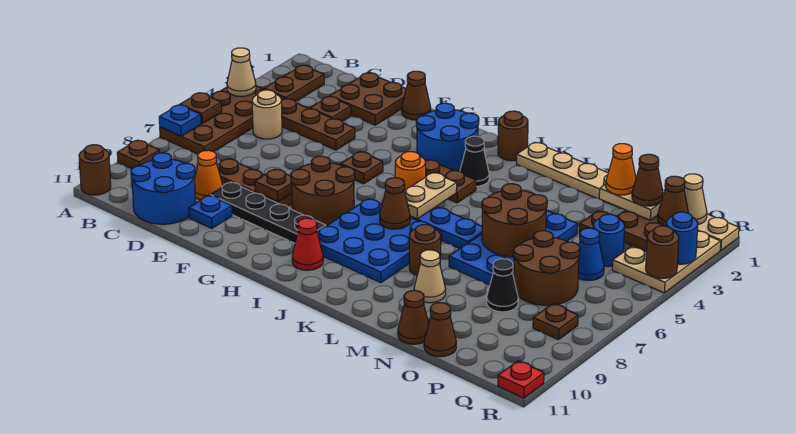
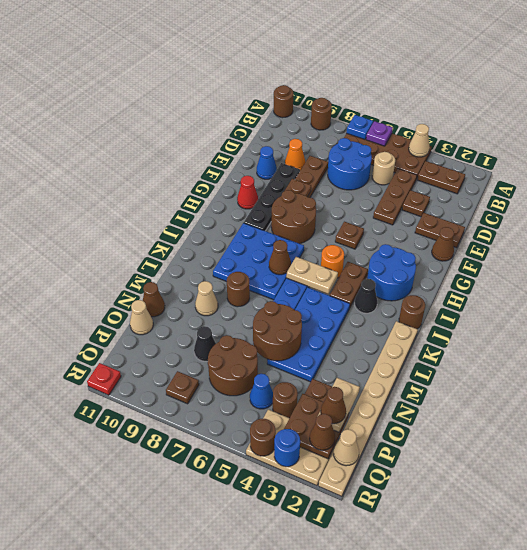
brown 1x1 plate [180,93,222,124] -> purple 1x1 plate [366,121,393,146]
brown 1x1 plate [117,140,159,169] -> brown 1x1 round brick [311,98,332,130]
blue 2x2 round brick [131,153,196,224] -> blue 2x2 round brick moved to [328,138,372,190]
brown 2x2 plate [330,73,406,125] -> brown 1x2 plate [415,213,465,248]
blue 1x1 plate [189,195,232,228] -> blue 1x1 cone [257,146,277,179]
red 1x1 cone [292,218,323,270] -> red 1x1 cone moved to [237,176,258,209]
blue 2x4 plate [449,210,578,285] -> blue 2x4 plate turned to [267,287,350,382]
orange 1x1 cone [606,144,636,195] -> none
brown 1x1 cone [424,303,456,357] -> tan 1x1 cone [130,300,153,335]
blue 1x1 round brick [593,214,625,266] -> brown 1x1 round brick [273,382,298,418]

